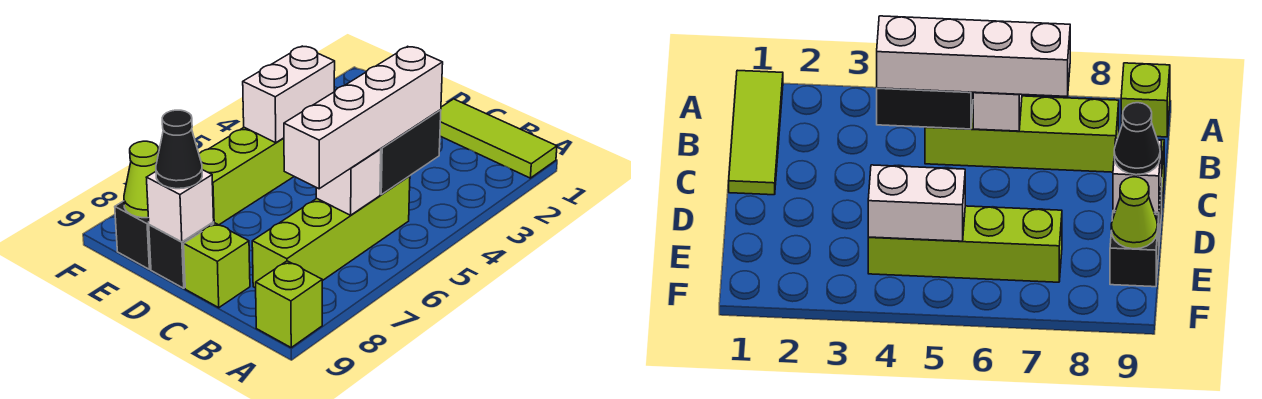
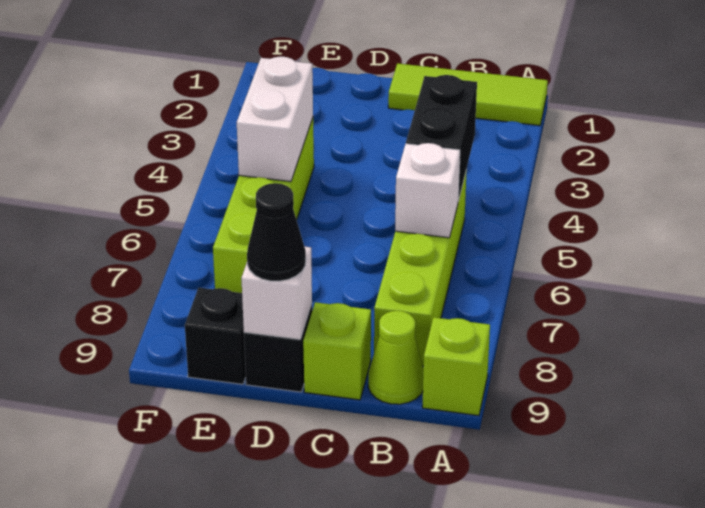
white 1x4 brick [284,46,443,189] -> none
lime 1x1 cone [124,141,159,218] -> lime 1x1 cone moved to [368,311,423,404]

